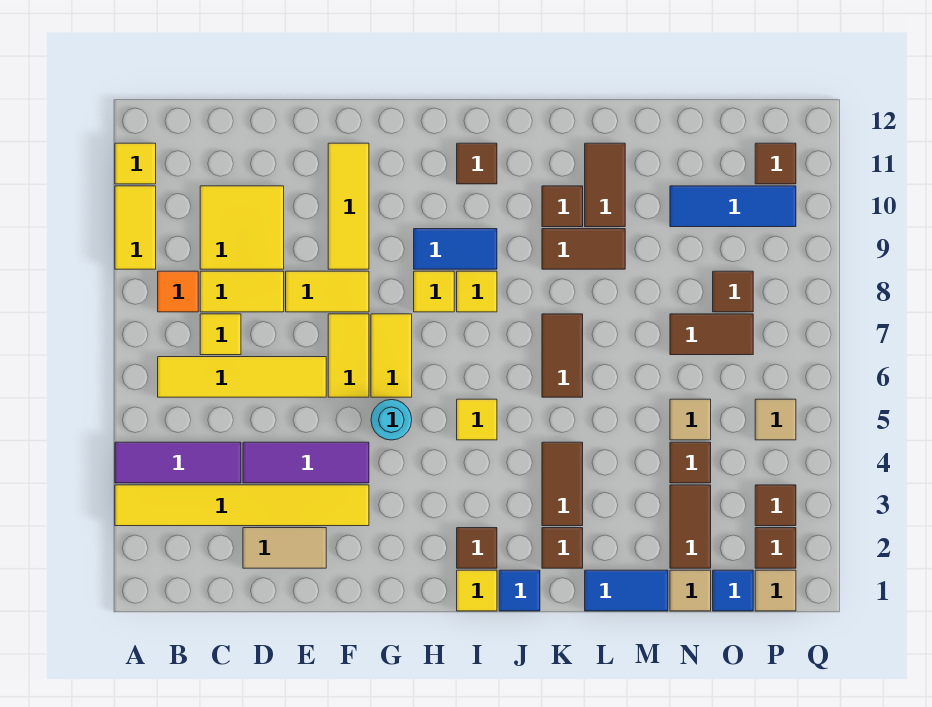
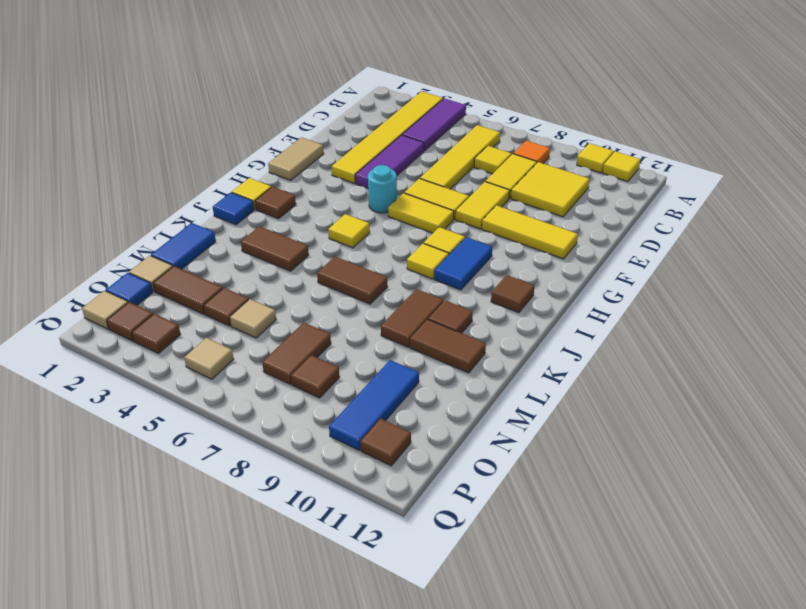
yellow 1x2 tile [115,186,156,269] -> yellow 1x1 tile [577,143,614,173]
tan 1x2 tile [243,528,326,568] -> tan 1x2 tile moved to [268,137,324,180]
brown 1x1 tile [542,528,583,568] -> none

